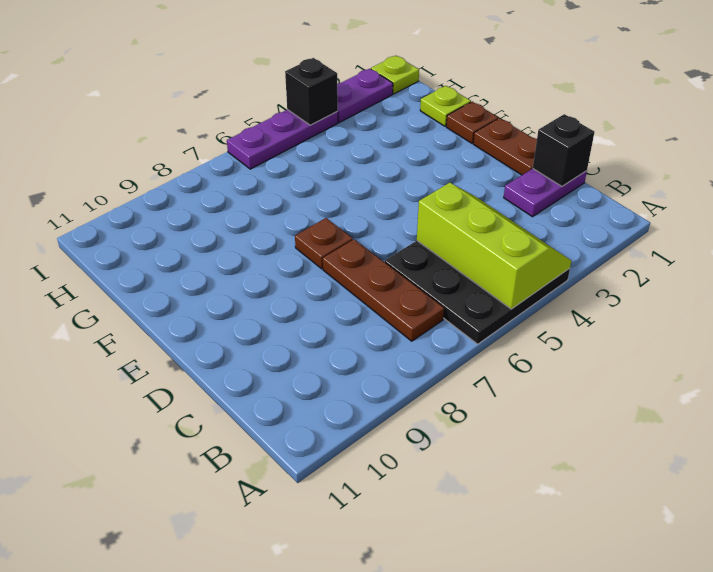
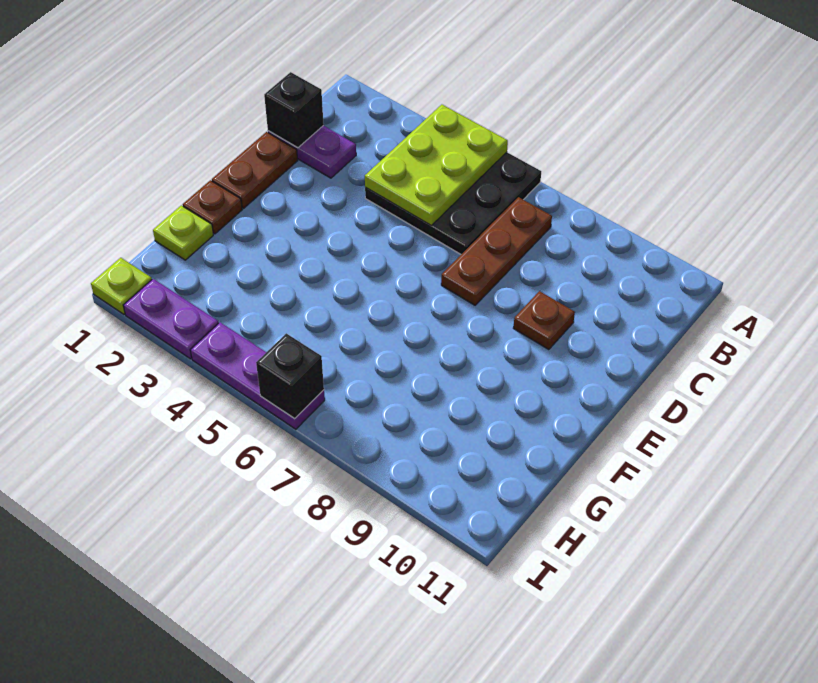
lime 2x3 slope [417,183,572,309] -> lime 2x3 plate [365,105,508,225]
brown 1x1 plate [295,218,353,269] -> brown 1x1 plate moved to [514,291,575,350]
black 1x1 brick [285,58,338,125] -> black 1x1 brick moved to [256,333,324,419]

